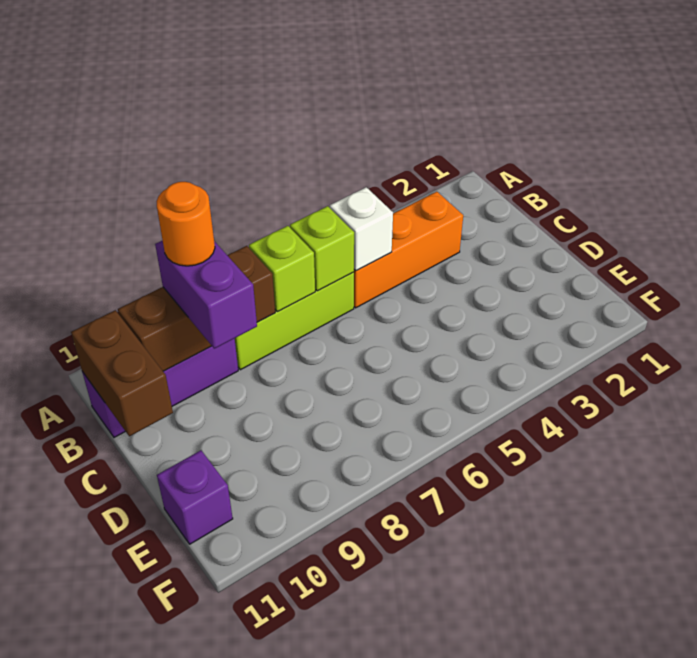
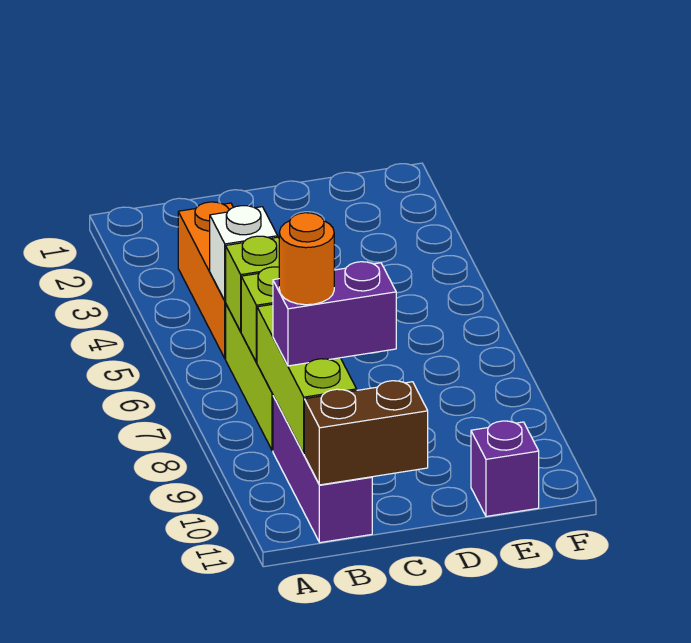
brown 1x3 brick [118,246,275,371] -> lime 1x3 brick [257,304,357,454]

